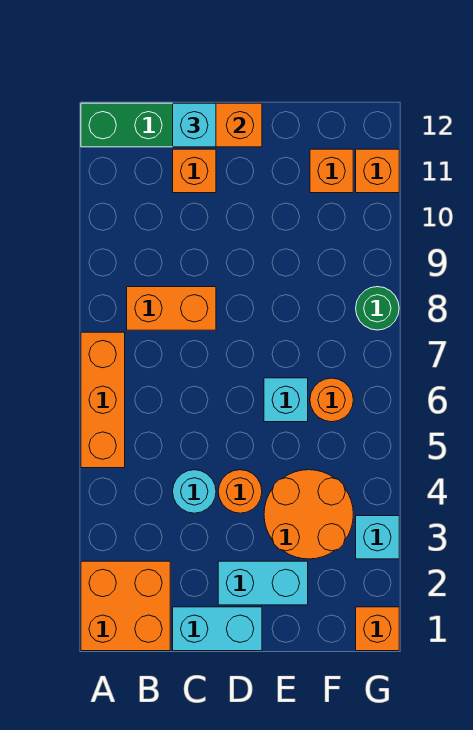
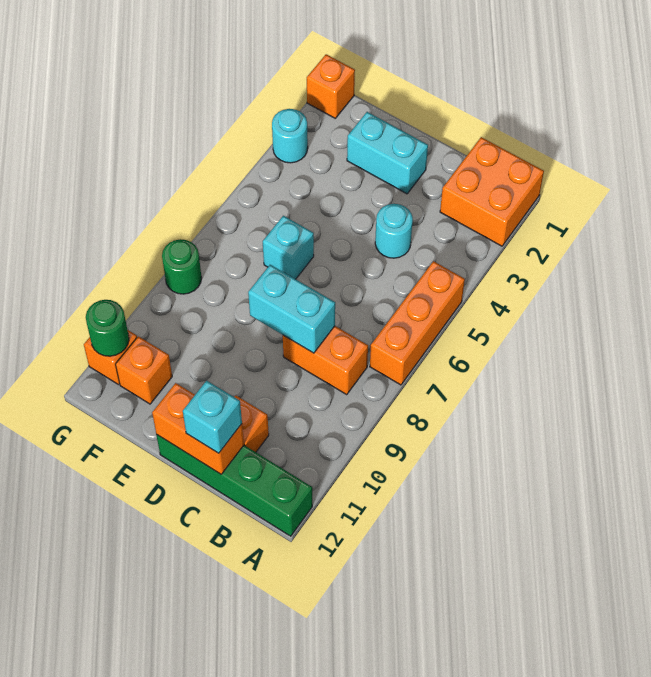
cyan 1x2 brick [173,607,262,651] -> cyan 1x2 brick moved to [248,265,335,353]
orange 1x1 round brick [218,470,262,513] -> none
orange 2x2 round brick [264,470,353,559] -> none
orange 1x1 round brick [310,378,353,422] -> none
cyan 1x1 brick [356,516,399,559] -> cyan 1x1 round brick [272,109,308,163]
none -> green 1x1 round brick [86,300,129,356]

